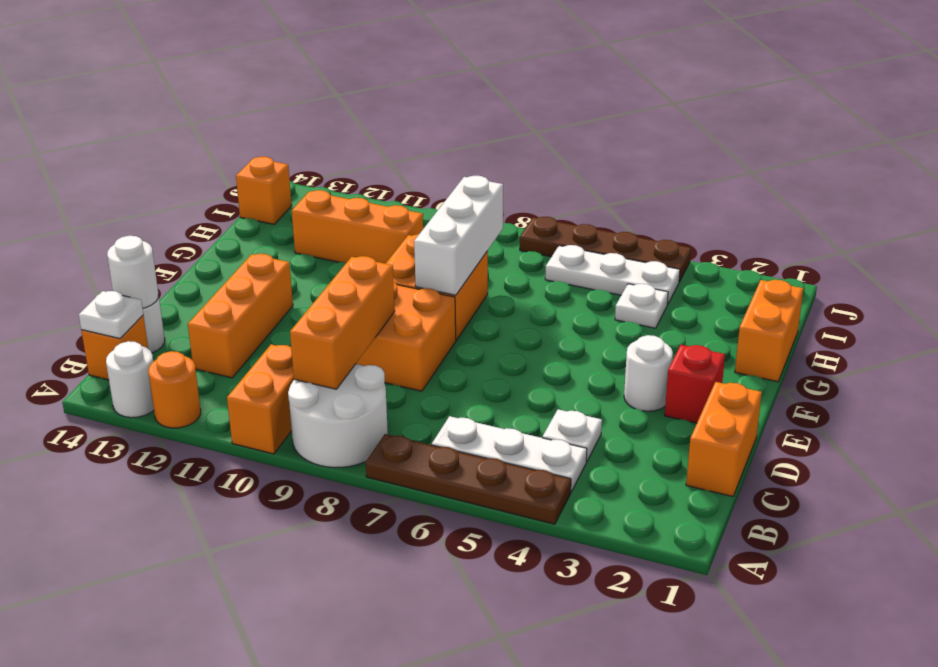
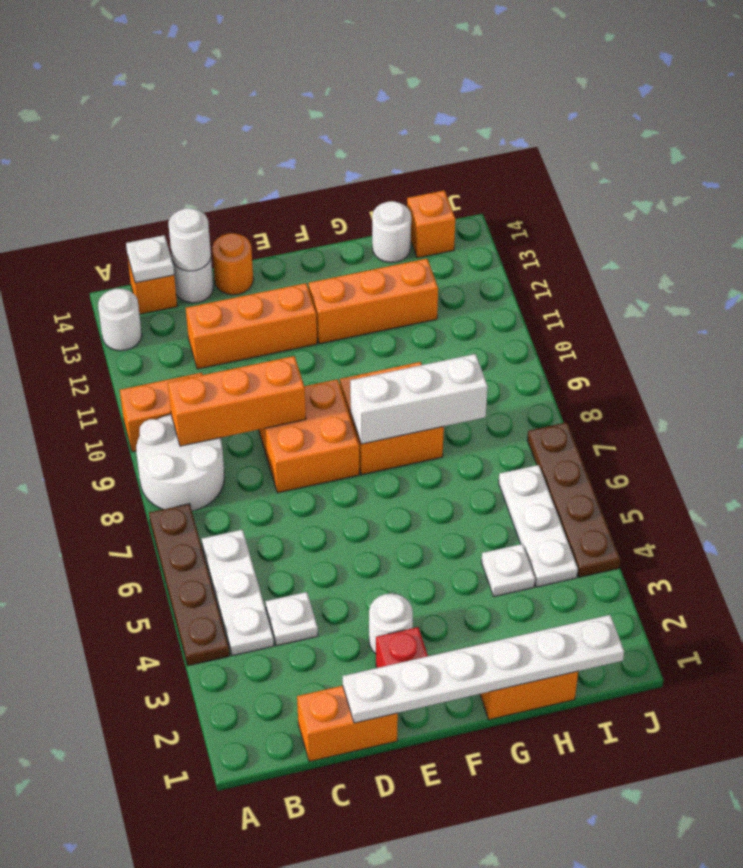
orange 1x1 round brick [148,351,201,428] -> orange 1x1 round brick moved to [212,233,253,295]
none -> white 1x6 plate [343,615,624,723]
orange 1x3 brick [292,190,423,264] -> orange 1x3 brick turned to [308,259,438,344]
none -> white 1x1 round brick [372,201,411,263]

